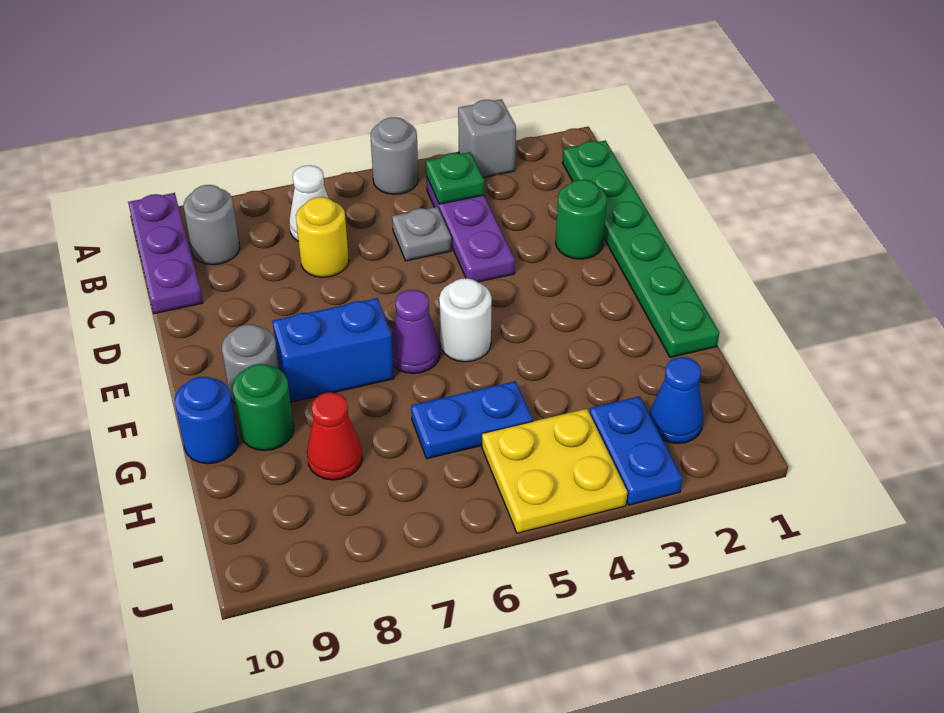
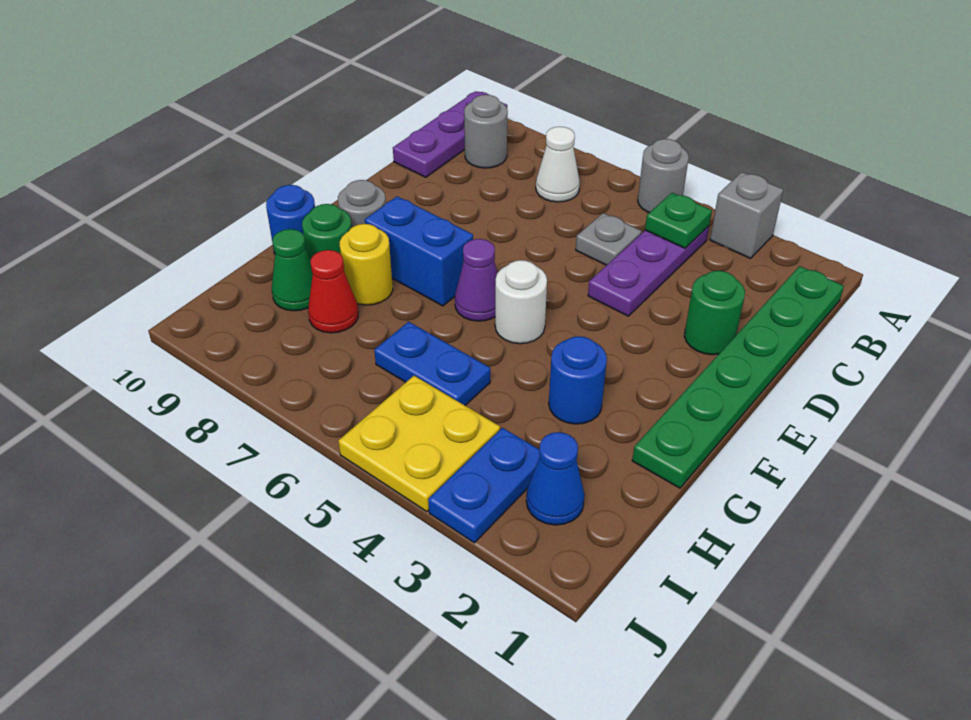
yellow 1x1 round brick [296,197,349,277] -> yellow 1x1 round brick moved to [340,224,393,305]
none -> blue 1x1 round brick [549,336,607,424]
none -> green 1x1 cone [272,229,313,311]

